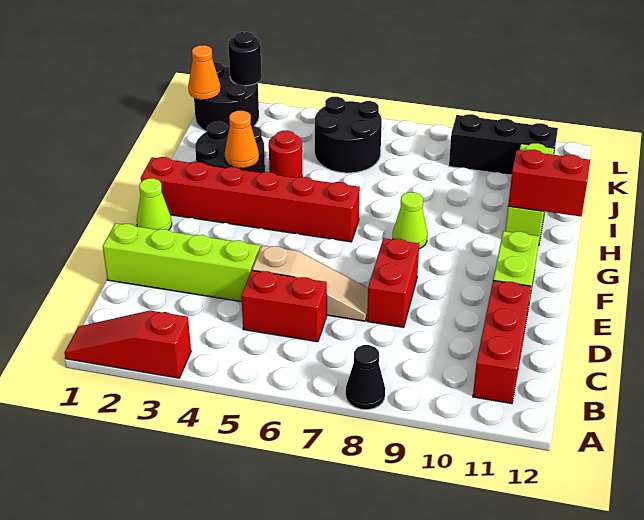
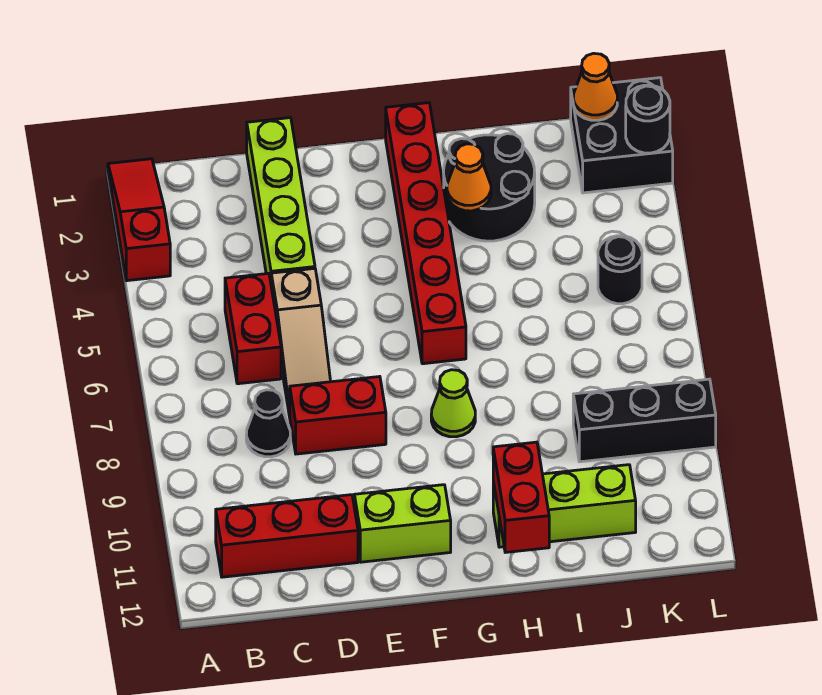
black 1x1 cone [346,345,385,410] -> black 1x1 cone moved to [246,390,290,457]
lime 1x1 cone [137,178,172,230] -> none
red 1x1 round brick [269,131,302,178] -> none
black 2x2 round brick [315,97,382,173] -> black 1x1 round brick [598,236,642,304]
black 2x2 round brick [194,62,259,132] -> black 2x2 brick [571,78,673,193]
black 1x3 brick [449,114,558,175] -> black 1x3 brick turned to [573,379,716,462]

